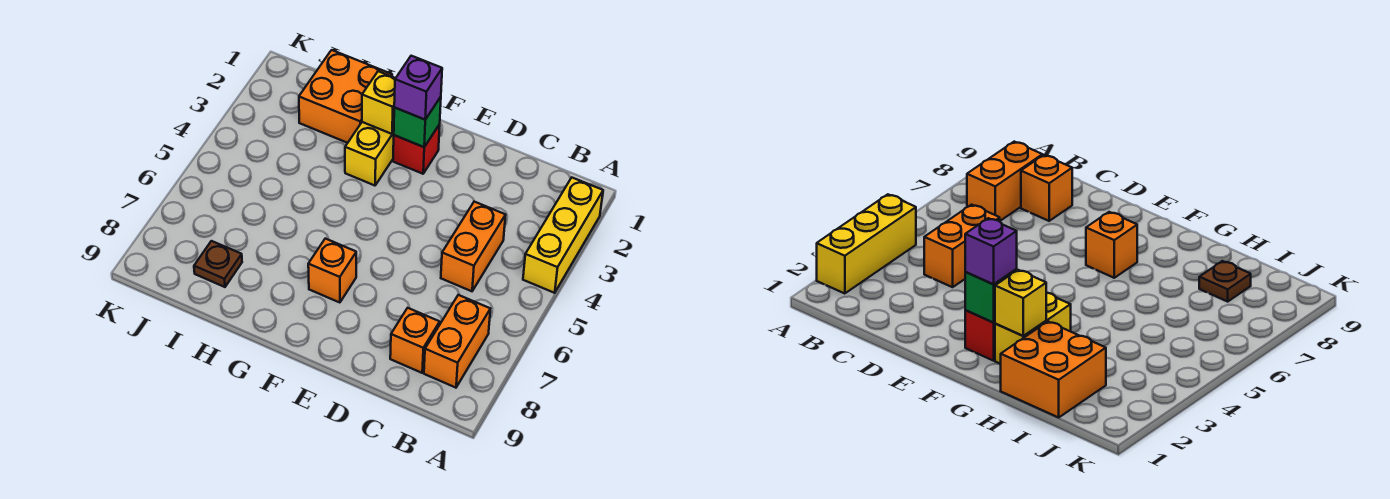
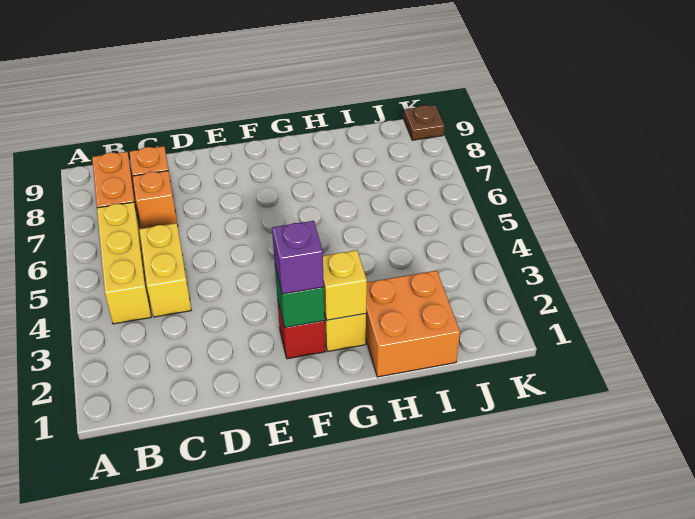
yellow 1x3 brick [523,178,603,293] -> yellow 1x3 brick moved to [97,202,151,324]
orange 1x2 brick [441,202,506,291] -> yellow 1x2 brick [139,223,191,317]
orange 1x1 brick [308,239,356,303] -> orange 1x1 brick moved to [133,171,177,228]
brown 1x1 plate [194,241,242,287] -> brown 1x1 plate moved to [404,105,444,140]

